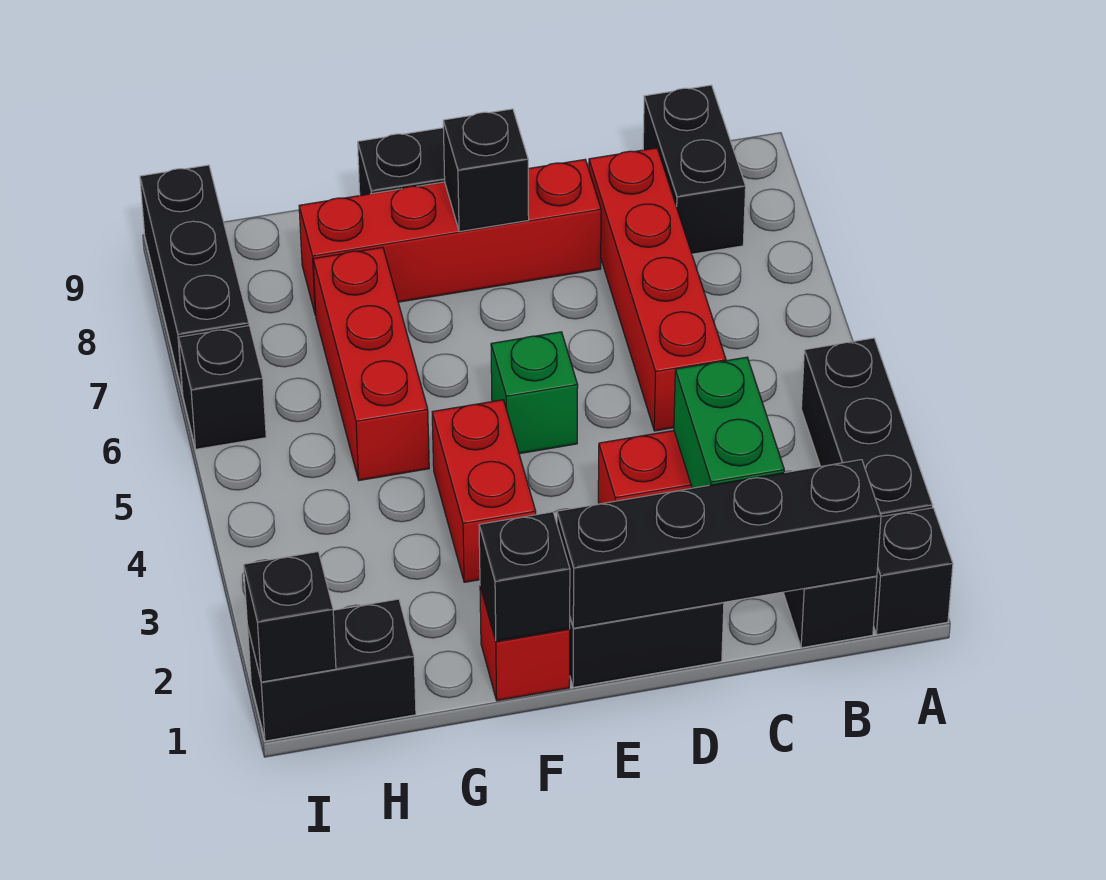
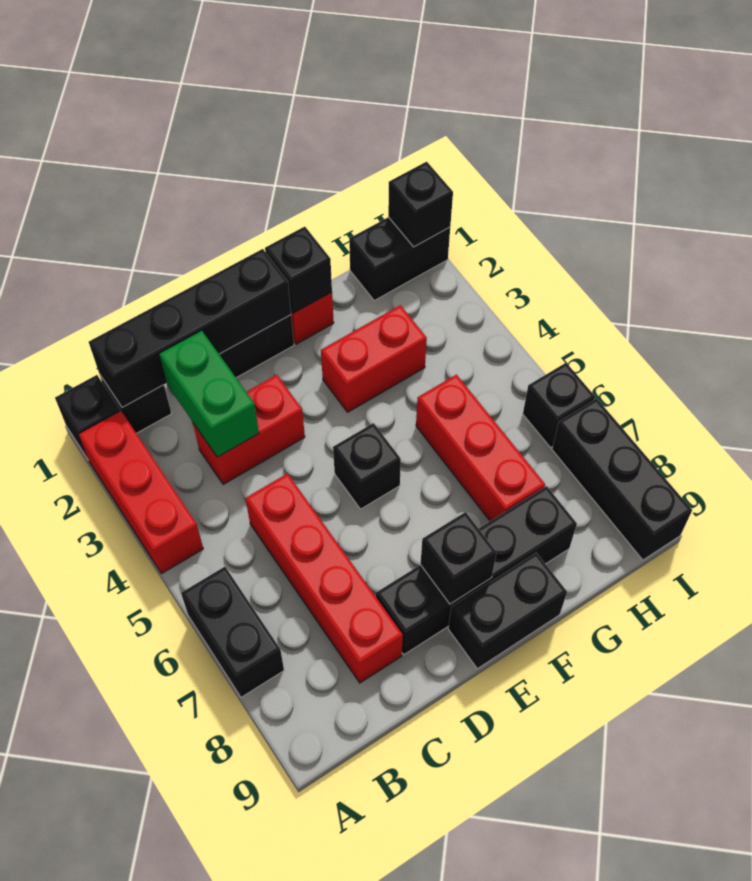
black 1x3 brick [801,338,933,517] -> red 1x3 brick [79,411,203,574]
black 1x2 brick [643,85,746,254] -> black 1x2 brick moved to [181,567,284,697]
red 1x4 brick [299,160,601,315] -> black 1x4 brick [376,486,577,655]
green 1x1 brick [491,332,578,454] -> black 1x1 brick [333,423,401,509]
red 1x2 brick [432,400,536,582] -> red 1x2 brick turned to [321,305,427,412]

